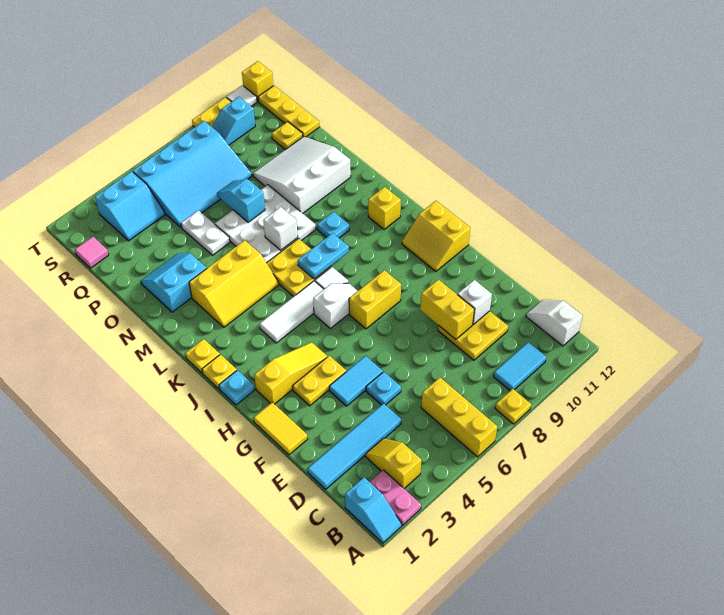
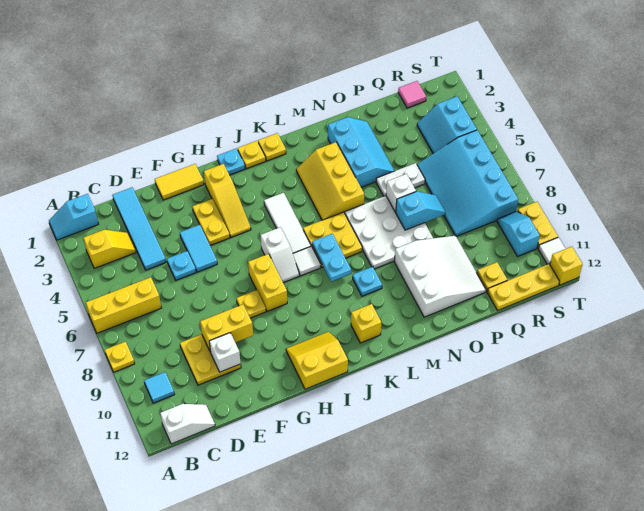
pink 1x2 plate [370,470,421,525] -> none
cyan 1x2 tile [494,342,546,391] -> cyan 1x1 tile [144,372,174,403]
none -> yellow 1x1 plate [236,290,266,318]
white 1x1 brick [263,207,298,250] -> white 1x1 brick moved to [386,174,416,212]
cyan 2x2 slope [141,253,207,312] -> cyan 2x3 slope [328,117,394,187]

